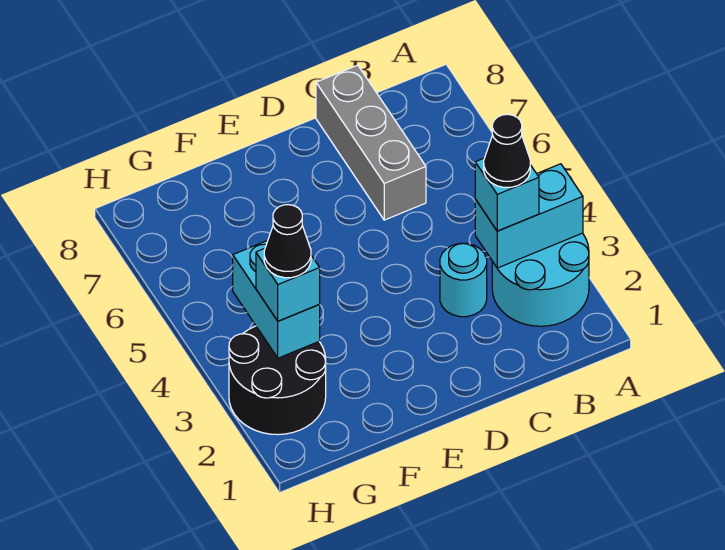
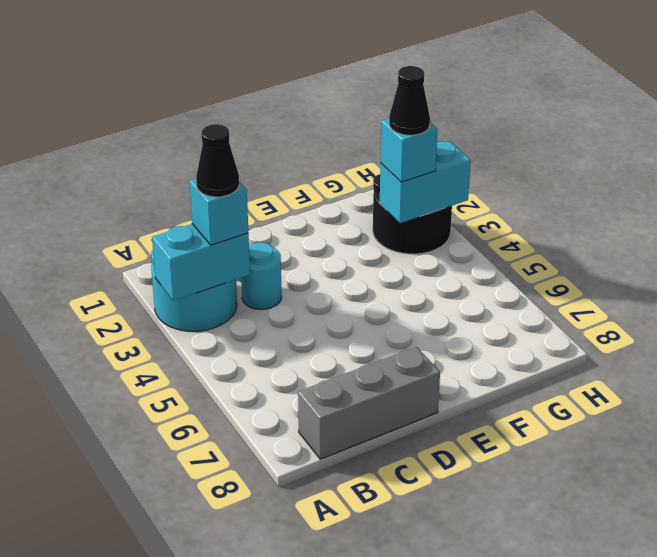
grey 1x3 brick [316,65,426,220] -> grey 1x3 brick turned to [298,347,440,459]
cyan 1x2 brick [233,241,320,358] -> cyan 1x2 brick turned to [380,141,471,223]

